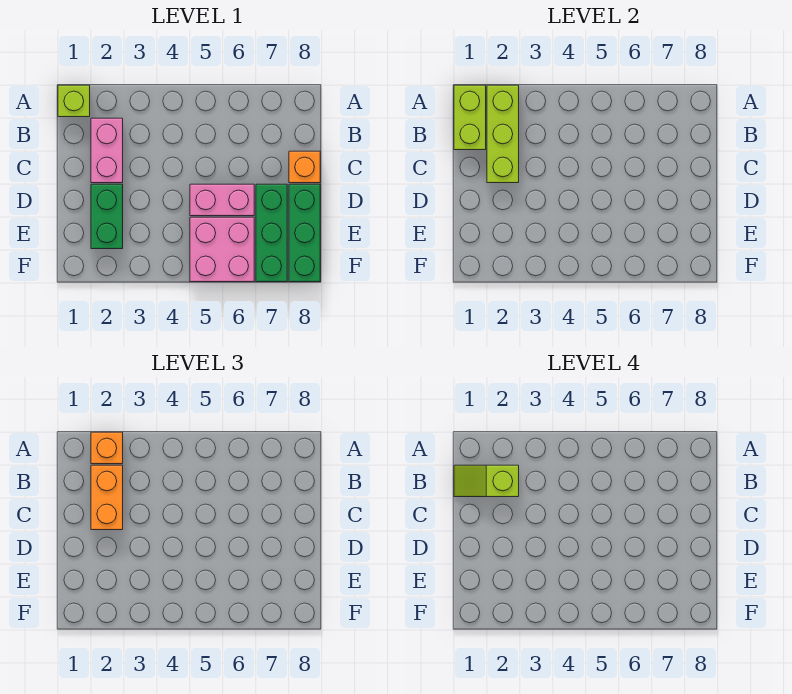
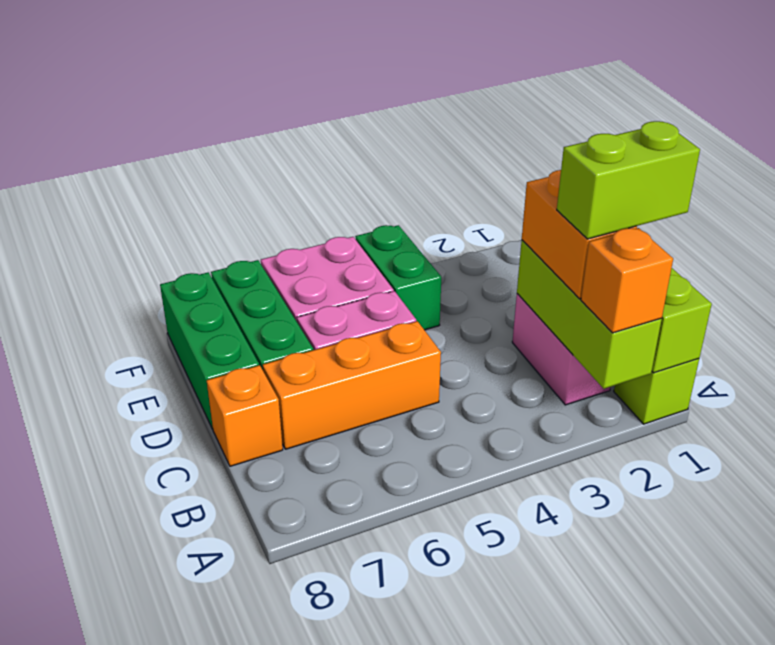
lime 1x2 slope [454,465,519,497] -> lime 1x2 brick [557,121,700,239]
none -> orange 1x3 brick [263,321,441,449]
green 1x2 brick [91,184,123,249] -> green 1x2 brick moved to [355,225,441,330]

